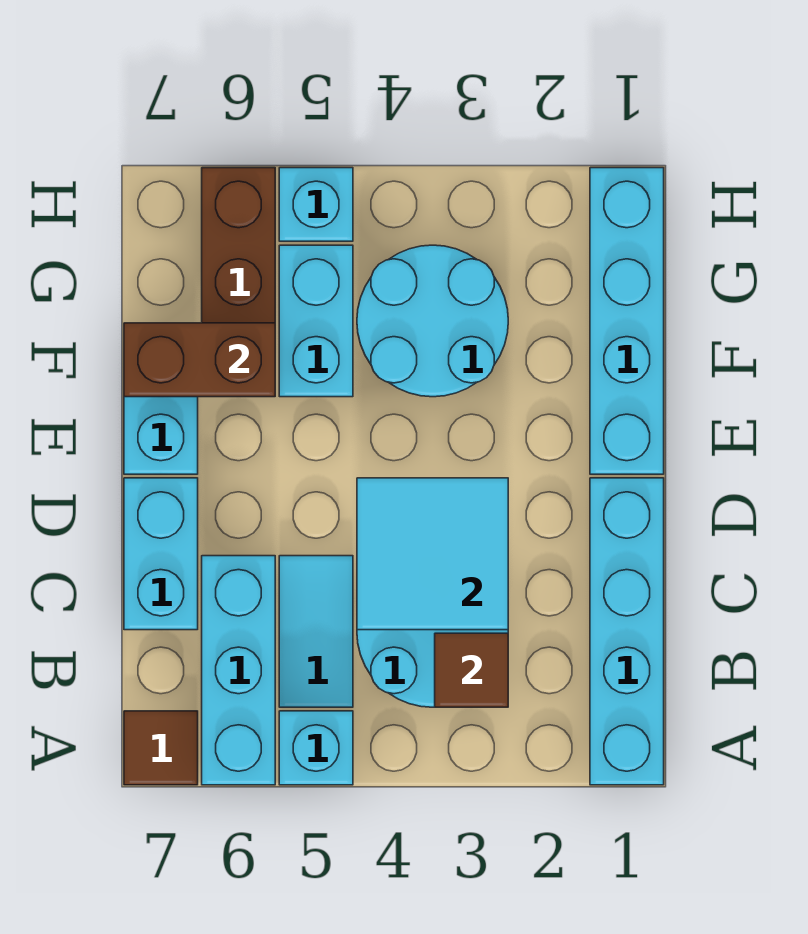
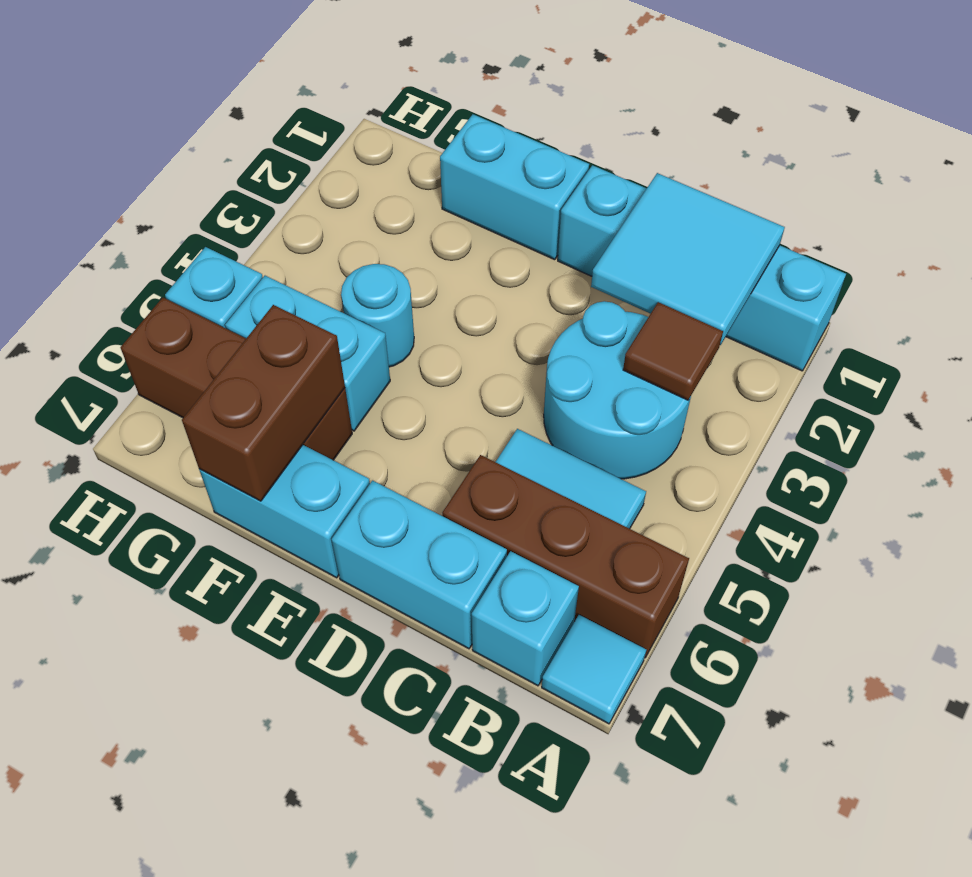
cyan 1x1 brick [279,711,353,785] -> cyan 1x1 brick moved to [472,551,579,686]
cyan 1x3 brick [202,556,275,785] -> brown 1x3 brick [442,455,689,658]
brown 1x1 tile [124,711,198,785] -> cyan 1x1 tile [542,615,646,724]
cyan 2x2 tile [357,478,508,630] -> cyan 2x2 tile moved to [591,173,785,345]
cyan 1x4 brick [590,168,664,474] -> cyan 1x2 brick [440,114,589,260]
cyan 2x2 round brick [357,245,508,397] -> cyan 1x1 round brick [341,264,414,367]

